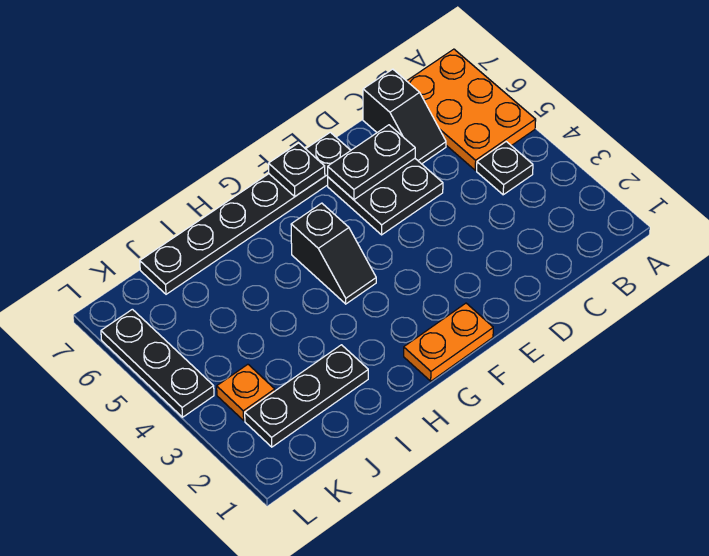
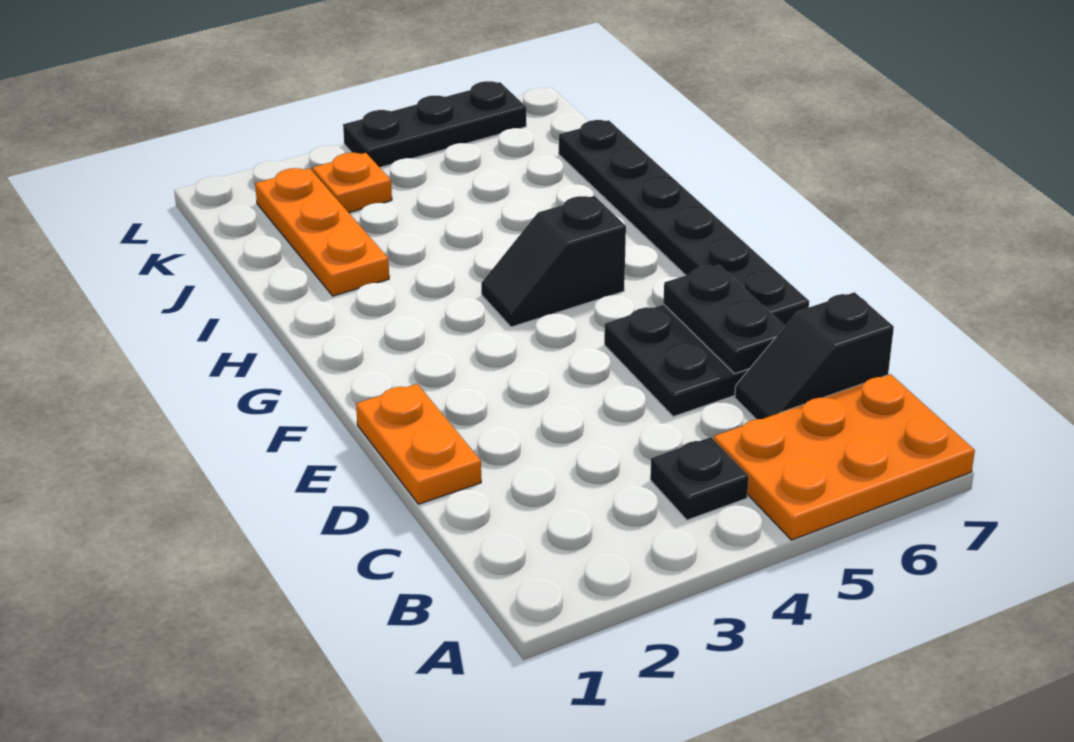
orange 1x2 plate [404,303,493,381] -> orange 1x2 plate moved to [356,384,481,504]
black 1x1 plate [268,143,325,196] -> none
black 1x3 plate [245,345,368,447] -> orange 1x3 plate [255,168,389,296]

